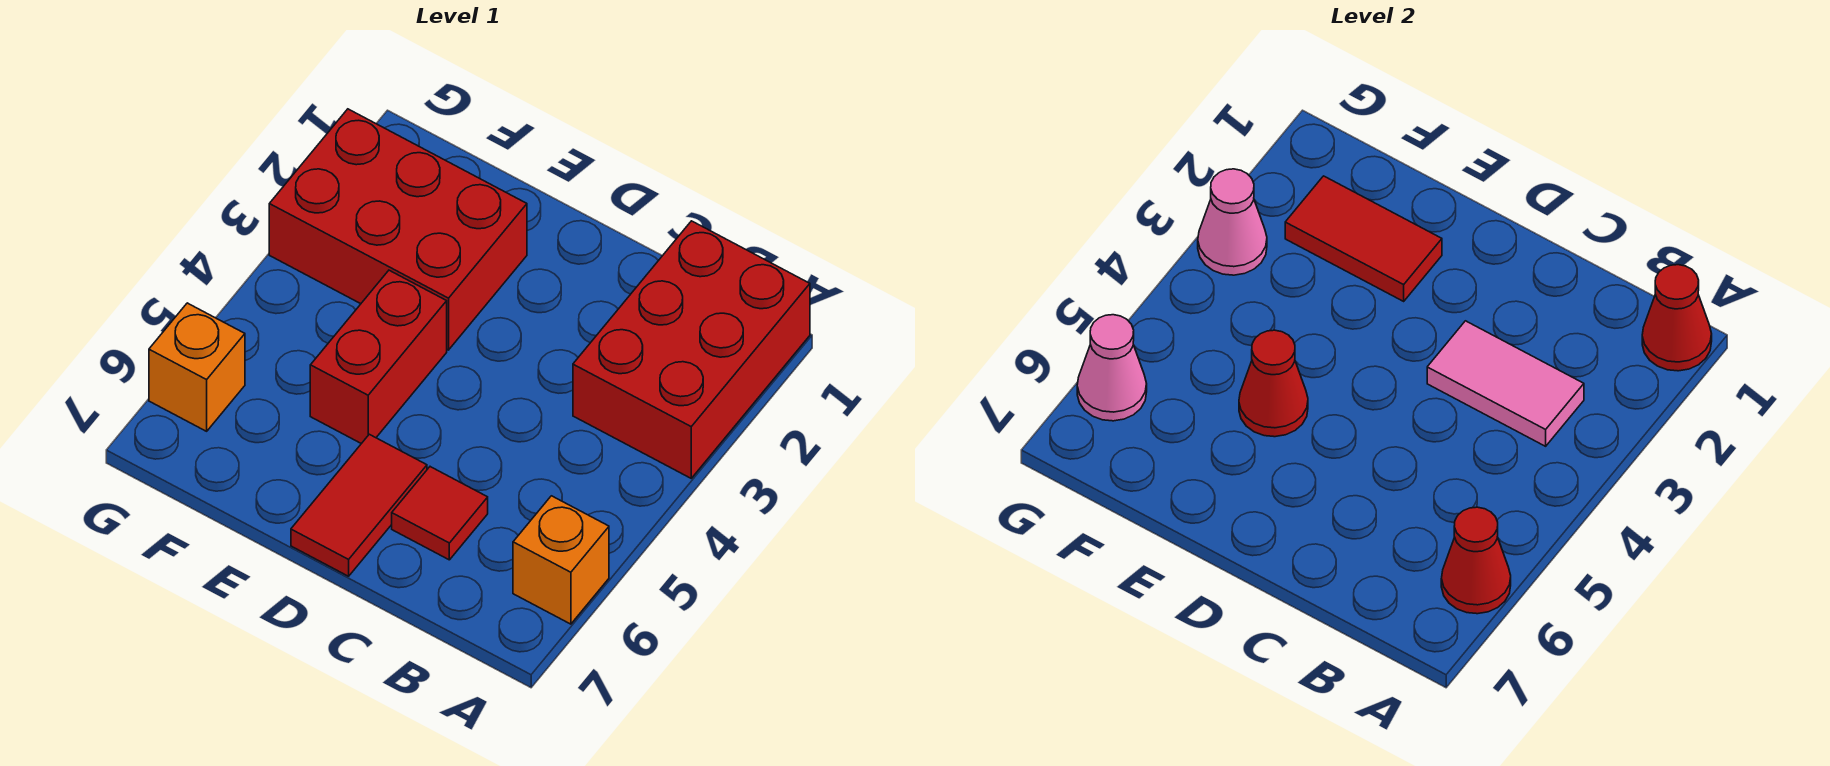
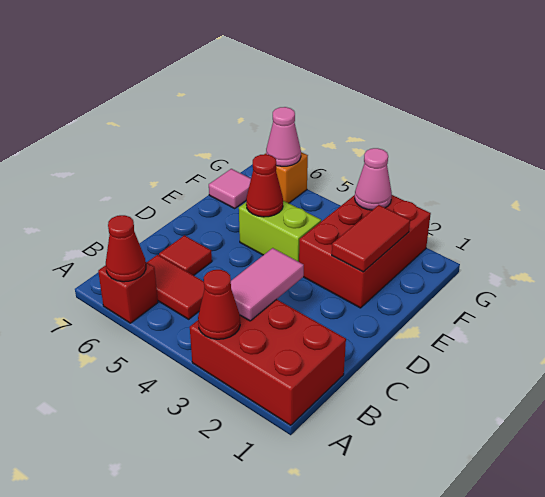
red 1x1 cone [1642,265,1712,371] -> red 1x1 cone moved to [198,270,240,339]
orange 1x1 brick [513,496,609,624] -> red 1x1 brick [98,262,158,323]
red 1x2 tile [291,434,427,576] -> red 1x2 tile moved to [147,255,204,319]
red 1x2 brick [310,270,447,444] -> lime 1x2 brick [239,201,321,262]
none -> pink 1x1 tile [209,169,251,208]

